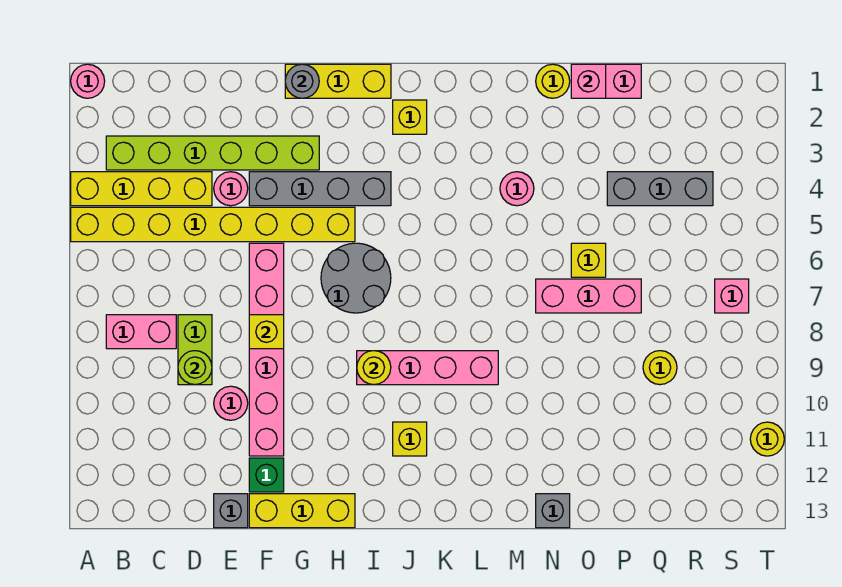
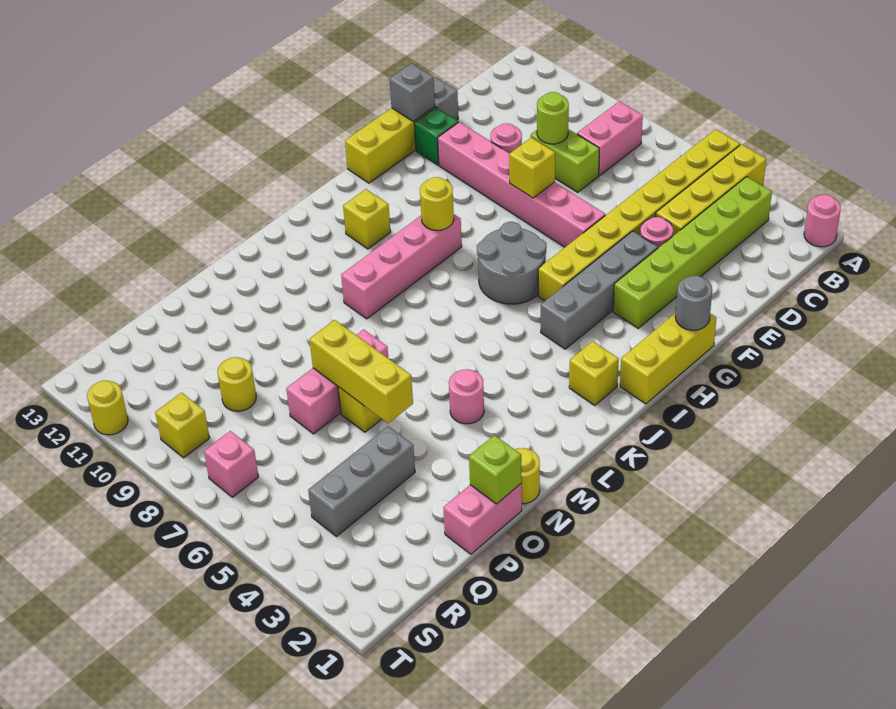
grey 1x1 brick [536,494,570,528] -> grey 1x1 brick moved to [389,63,435,121]
pink 1x1 brick [571,64,606,98] -> lime 1x1 brick [469,435,522,504]
none -> yellow 1x3 brick [309,320,413,423]
none -> yellow 1x1 brick [155,393,210,458]

